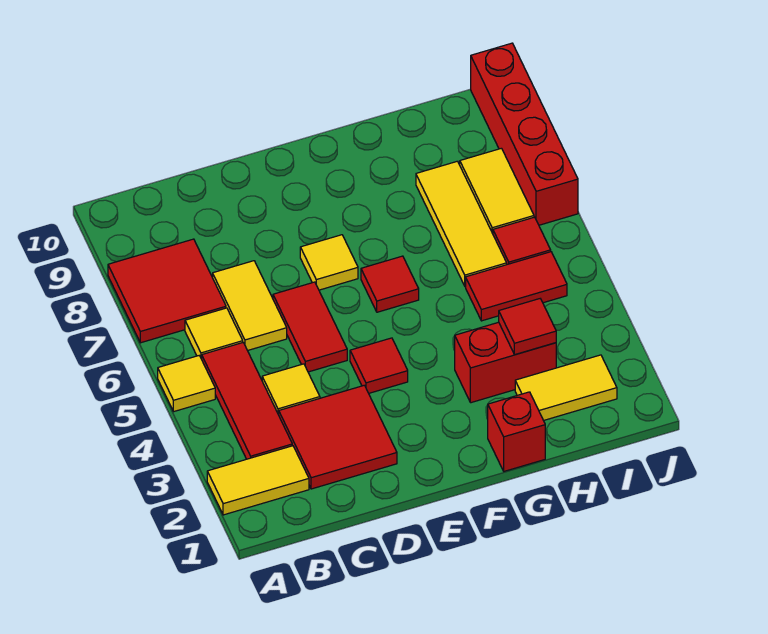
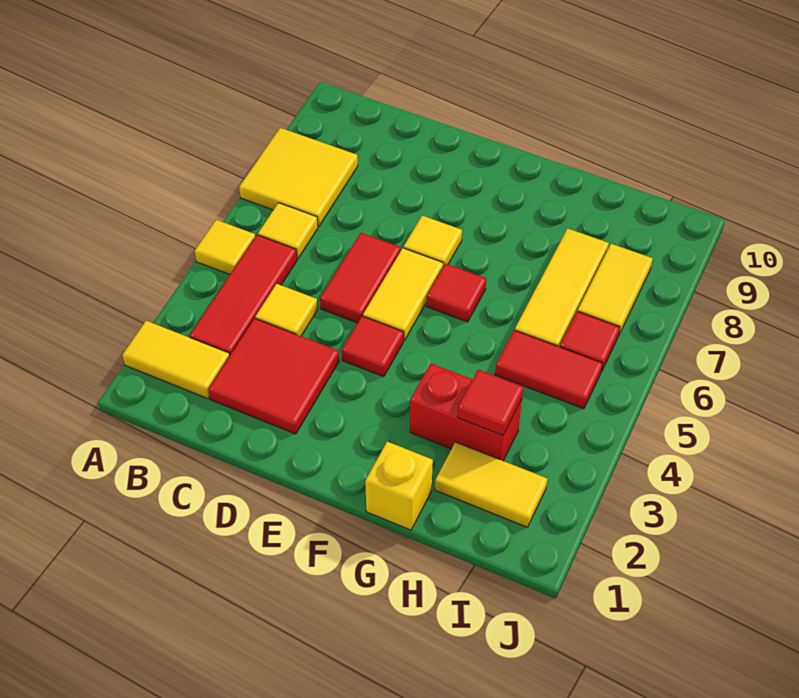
red 2x2 tile [108,239,226,343] -> yellow 2x2 tile [239,128,358,227]
yellow 1x2 tile [213,261,287,351] -> yellow 1x2 tile moved to [363,248,443,340]
red 1x1 brick [488,392,545,471] -> yellow 1x1 brick [365,442,433,530]
red 1x4 brick [471,43,578,225] -> none

